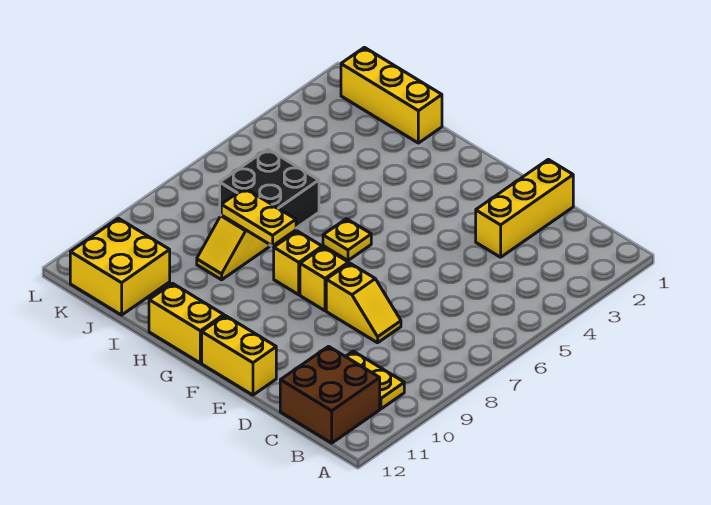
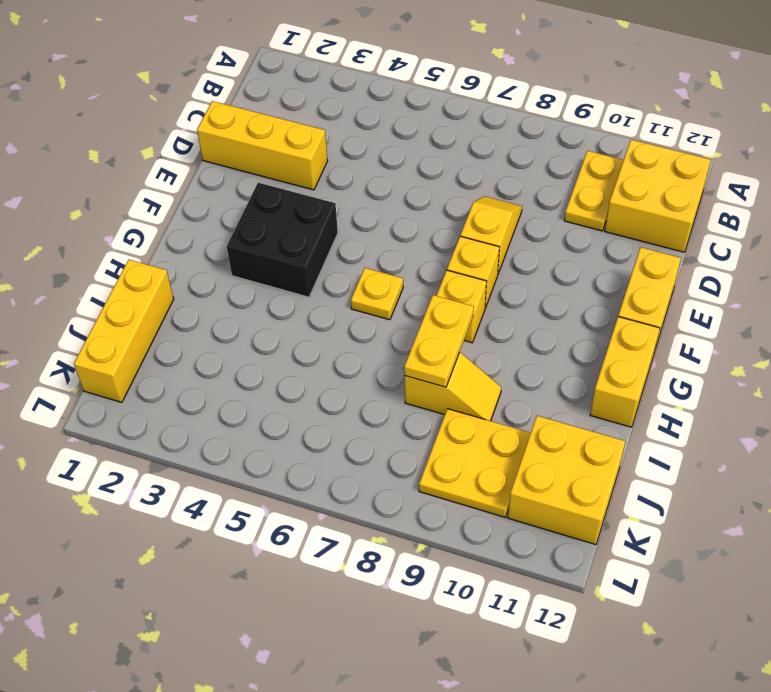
brown 2x2 brick [280,346,380,443] -> yellow 2x2 brick [605,140,711,252]
black 2x2 brick [220,149,319,246] -> black 2x2 brick moved to [227,183,338,297]
none -> yellow 2x2 plate [419,409,531,517]

